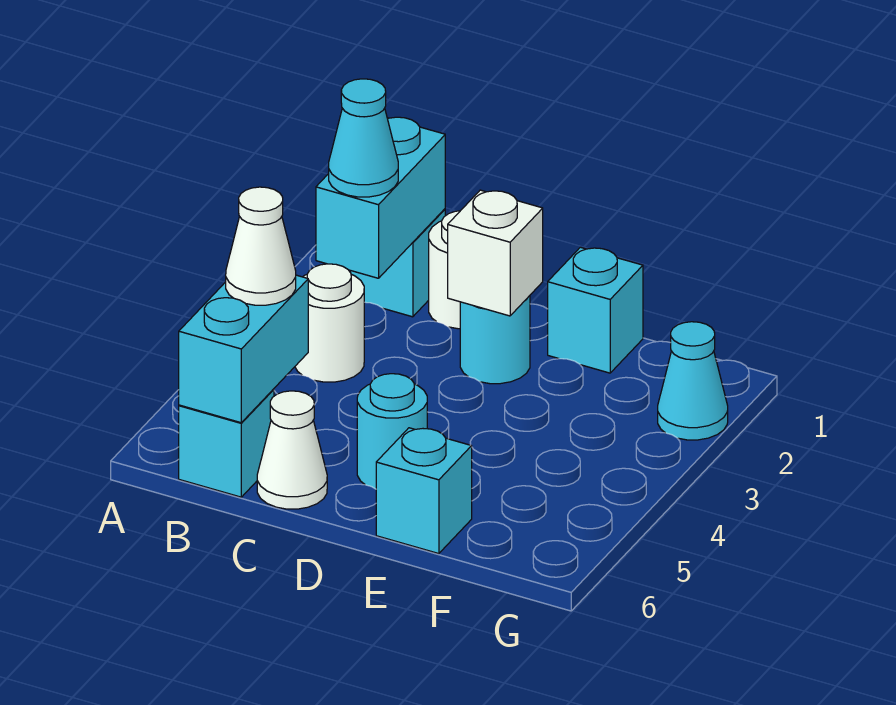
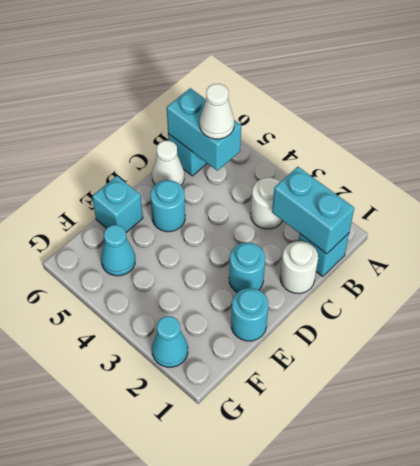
cyan 1x1 cone [329,79,398,197] -> cyan 1x1 cone moved to [101,225,135,276]
white 1x1 brick [448,190,543,316] -> none
cyan 1x1 brick [548,247,643,373] -> cyan 1x1 round brick [231,288,268,341]

